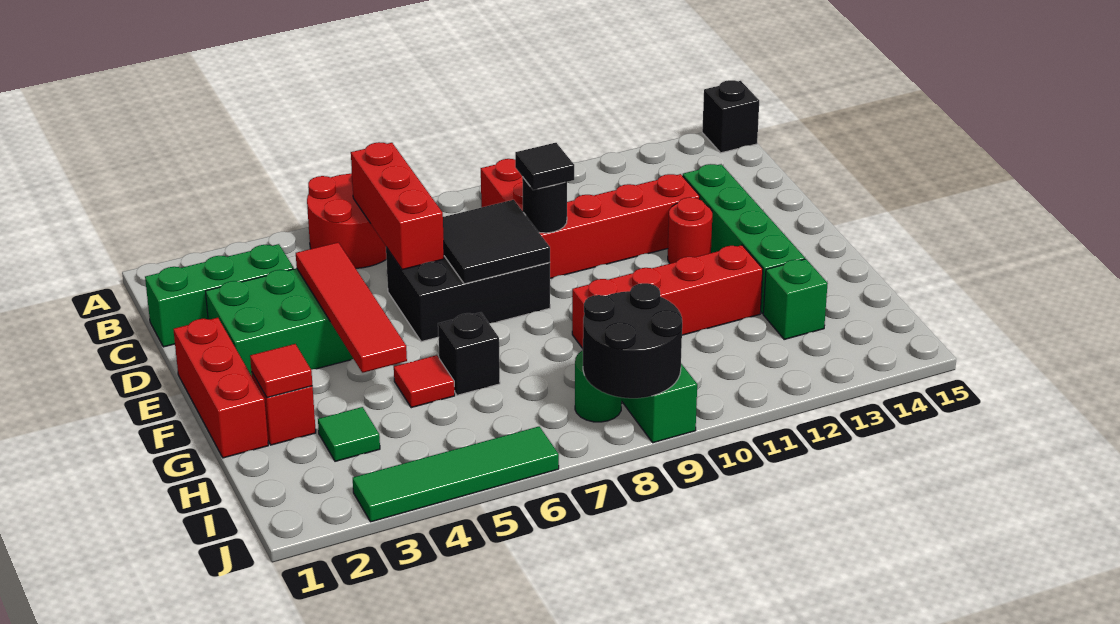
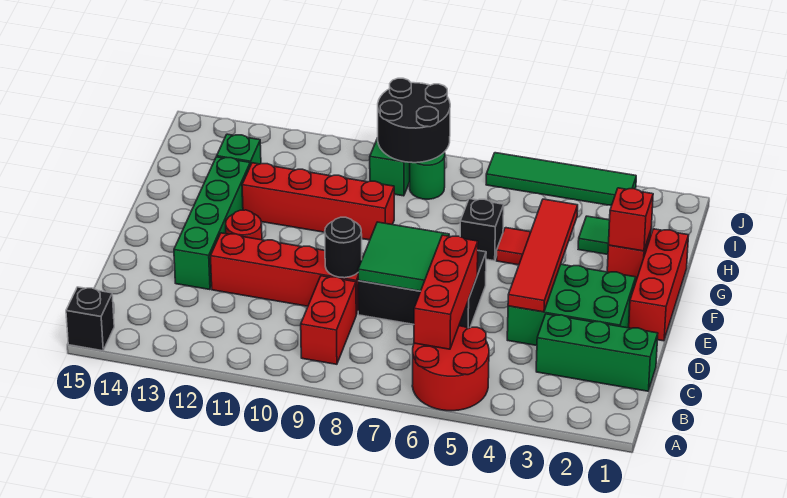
black 2x2 tile [443,200,550,284] -> green 2x2 tile [358,222,449,291]
black 1x1 tile [515,143,574,190] -> none
red 1x1 tile [250,344,313,398] -> red 1x1 brick [608,188,653,251]

